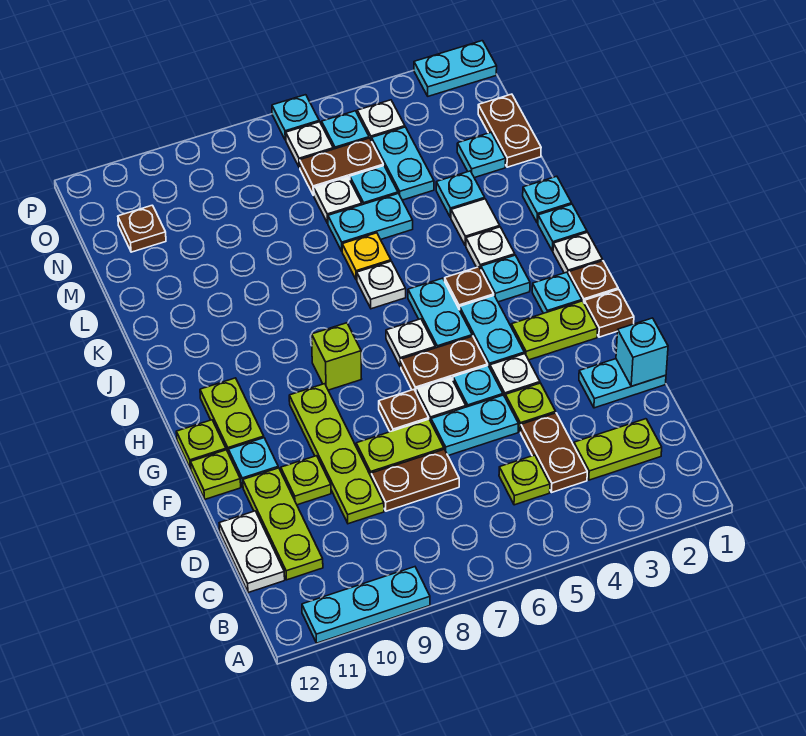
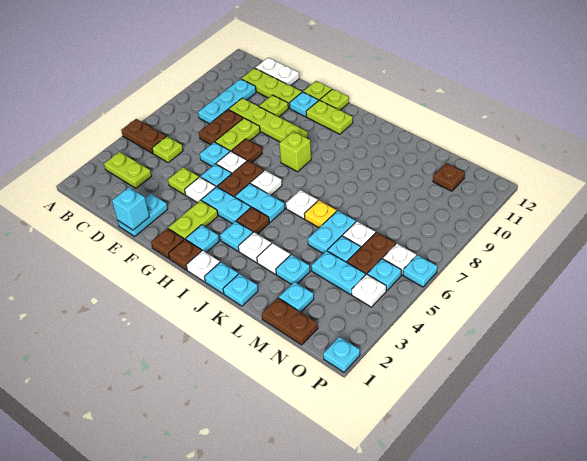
cyan 1x3 plate [302,567,430,643] -> cyan 1x3 plate moved to [198,79,256,124]
lime 1x2 plate [574,419,662,480] -> lime 1x2 plate turned to [104,152,151,188]
brown 1x2 plate [521,413,587,492] -> brown 1x2 plate moved to [121,119,166,153]
cyan 1x2 plate [431,395,518,456] -> cyan 1x1 plate [200,142,230,166]
cyan 1x2 plate [414,41,497,96] -> cyan 1x1 plate [323,337,360,372]

